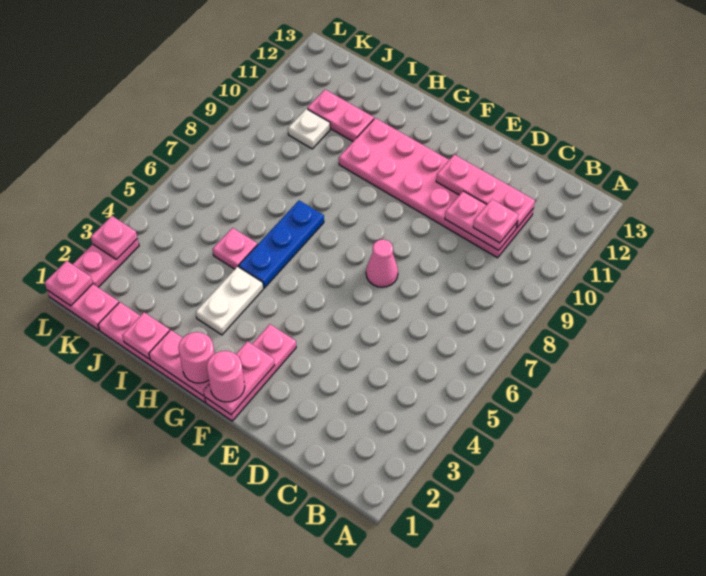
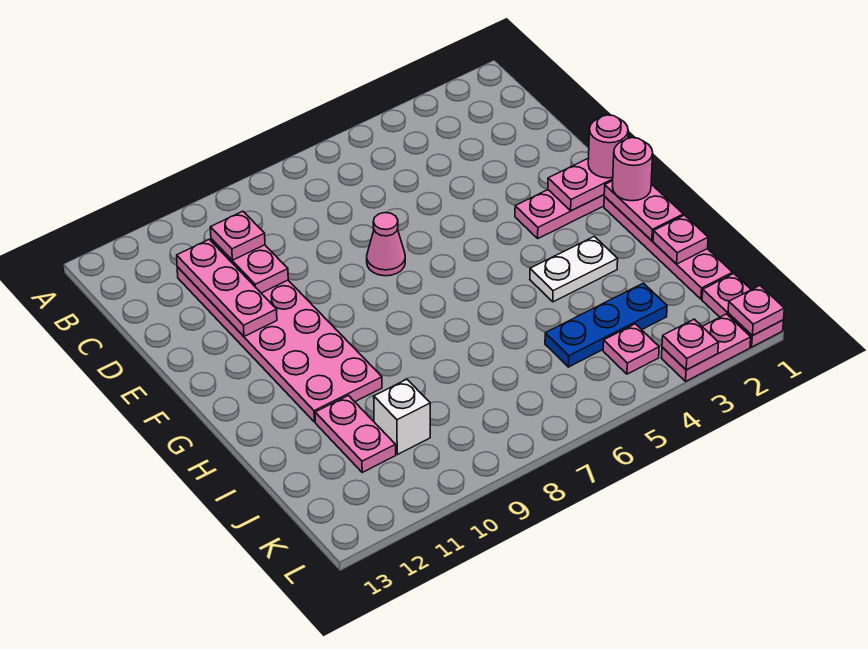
blue 1x3 plate [239,200,324,288] -> blue 1x3 plate moved to [545,283,667,367]
pink 1x1 plate [213,228,257,269] -> pink 1x1 plate moved to [603,324,659,374]
white 1x1 plate [288,109,330,149] -> white 1x1 brick [374,379,430,455]

